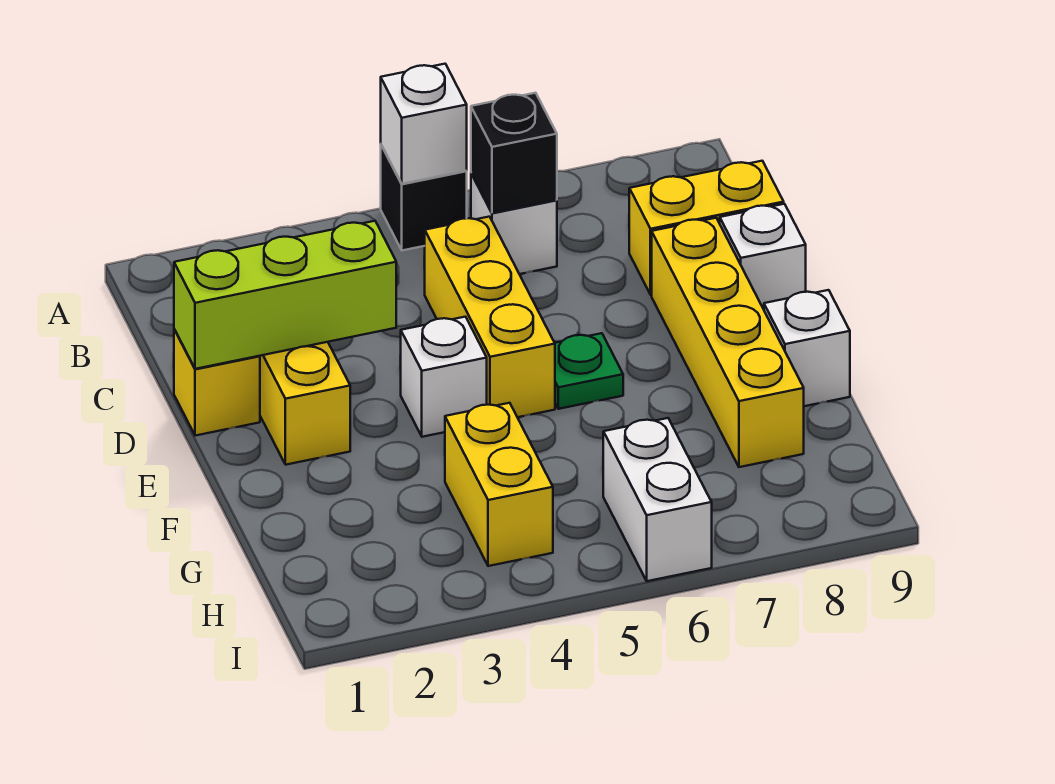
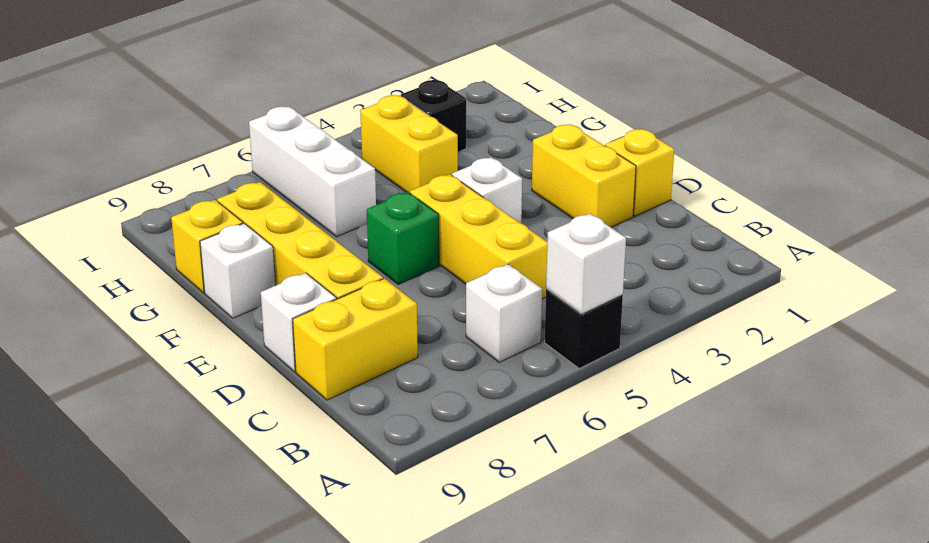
black 1x1 brick [471,93,557,213] -> black 1x1 brick moved to [401,80,466,151]
lime 1x3 brick [174,221,396,369] -> none
green 1x1 plate [555,333,623,409] -> green 1x1 brick [367,192,439,284]
none -> yellow 1x1 brick [171,200,243,293]
white 1x2 brick [603,418,712,581] -> white 1x3 brick [249,106,376,237]

